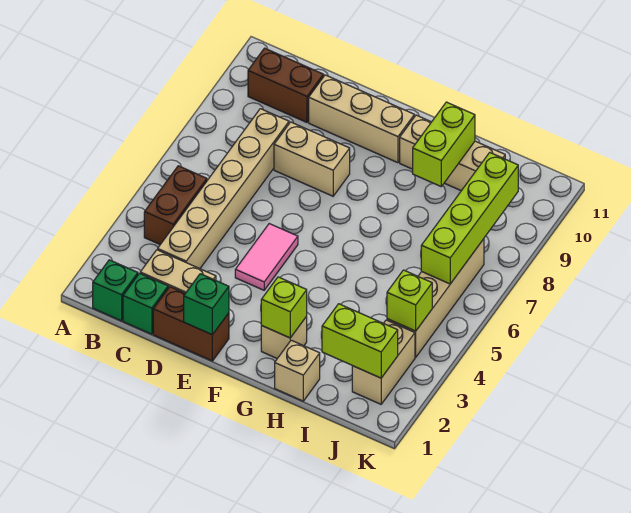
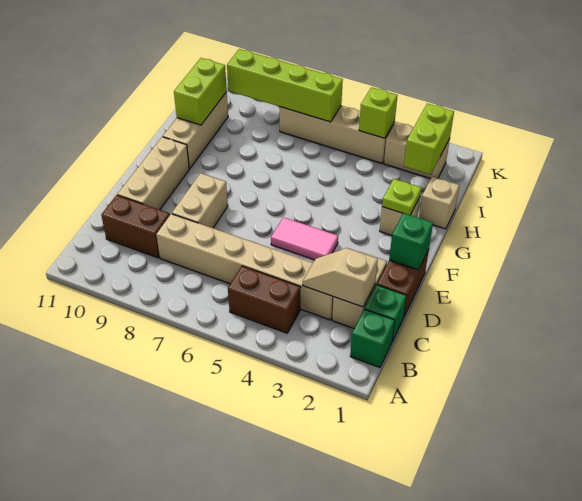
brown 1x2 brick [248,48,324,122] -> brown 1x2 brick turned to [101,195,170,258]
none -> tan 1x2 slope [303,248,378,307]
lime 1x1 brick [261,277,307,338] -> lime 1x1 plate [382,179,421,215]
lime 1x2 brick [413,102,475,186] -> lime 1x2 brick turned to [174,58,227,125]

